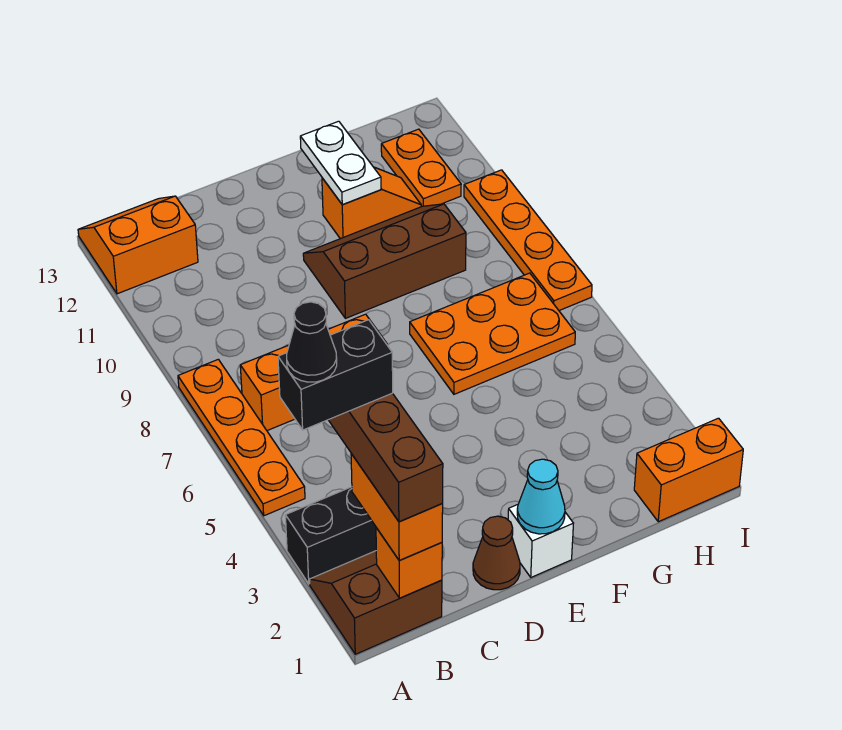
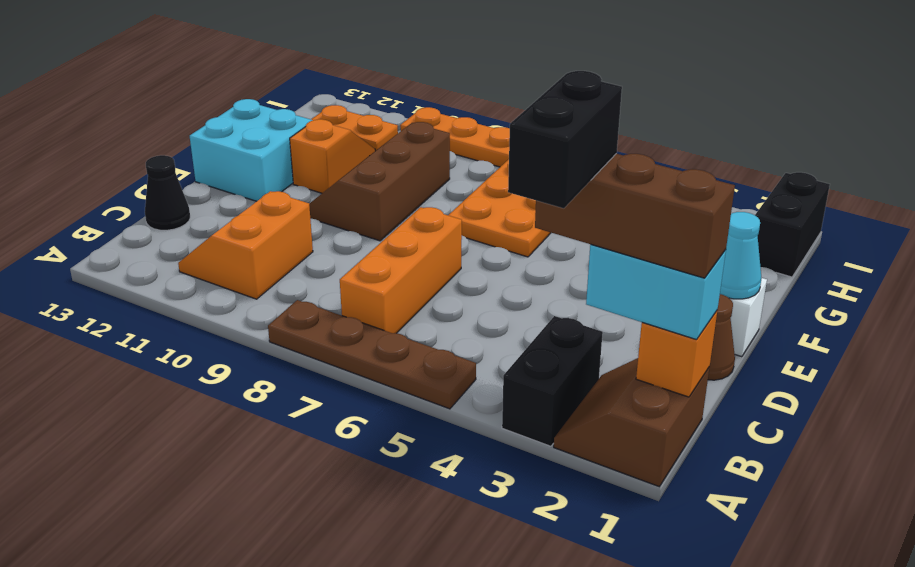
black 1x1 cone [287,302,337,382] -> black 1x1 cone moved to [145,155,190,230]
orange 1x4 plate [178,359,305,516] -> brown 1x4 plate [268,300,476,409]
orange 2x2 slope [78,196,198,294] -> orange 2x2 slope moved to [178,191,313,299]
orange 1x2 brick [351,454,443,560] -> cyan 1x2 brick [586,245,726,340]
none -> cyan 2x2 brick [190,99,312,201]
white 1x2 plate [300,121,381,205] -> none
orange 1x2 brick [634,418,743,522] -> black 1x2 brick [755,172,830,277]

